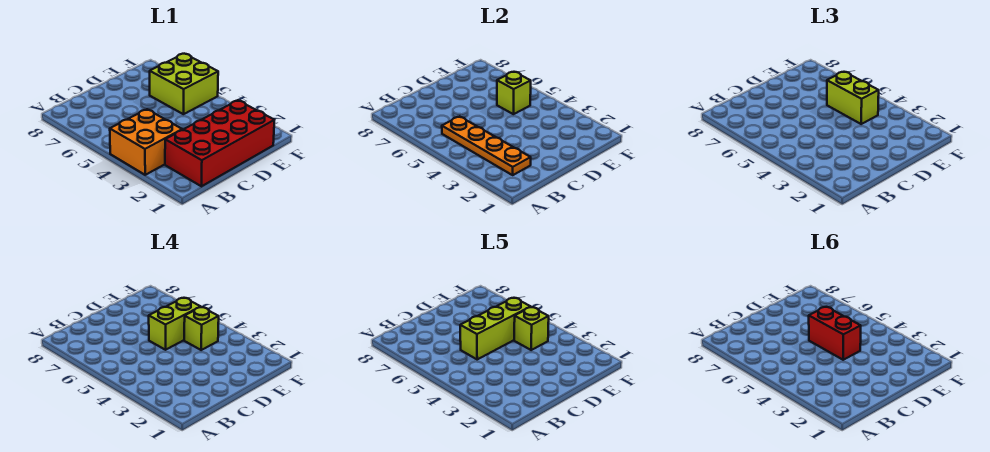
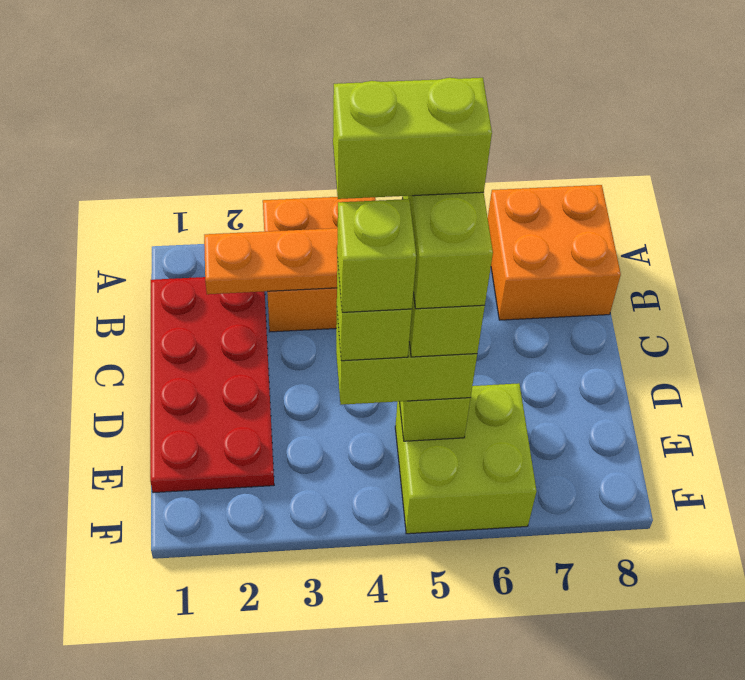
none -> orange 2x2 brick [488,185,621,320]
red 2x4 brick [165,100,274,186] -> red 2x4 plate [150,277,274,493]
red 1x2 brick [809,307,861,360] -> lime 1x2 brick [333,78,492,199]

